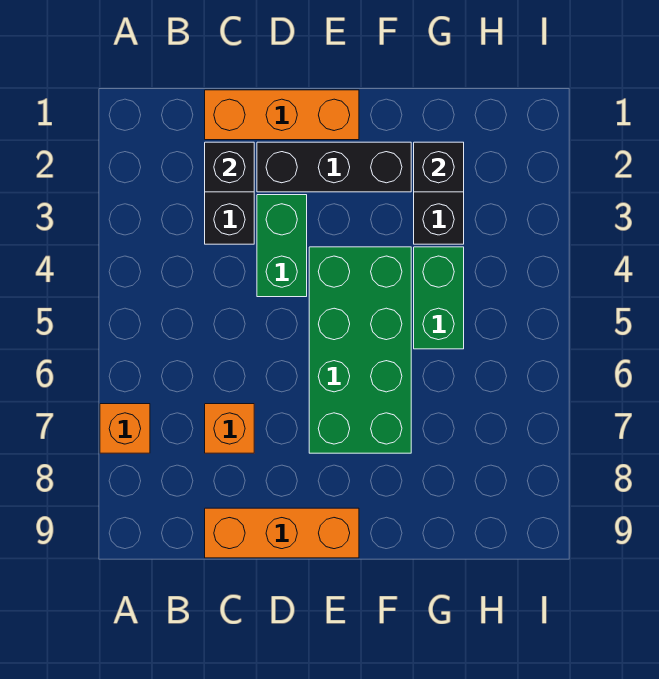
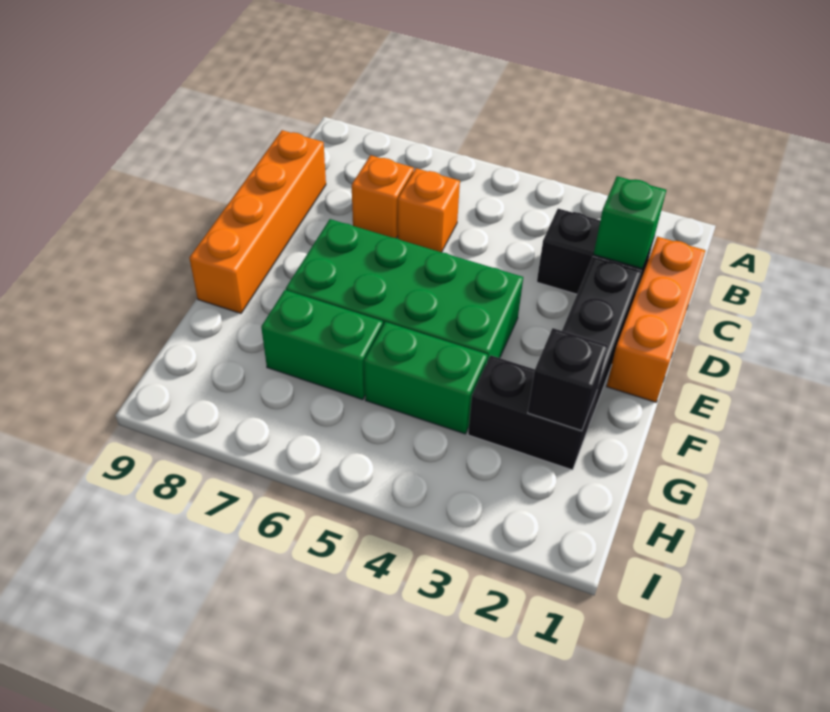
orange 1x1 brick [100,404,150,453] -> orange 1x1 brick moved to [398,168,460,252]
black 1x1 brick [205,142,254,192] -> green 1x1 brick [594,176,666,269]
orange 1x3 brick [205,508,359,558] -> orange 1x4 brick [189,130,326,313]
green 1x2 brick [257,195,307,297] -> green 1x2 brick moved to [261,290,383,400]

